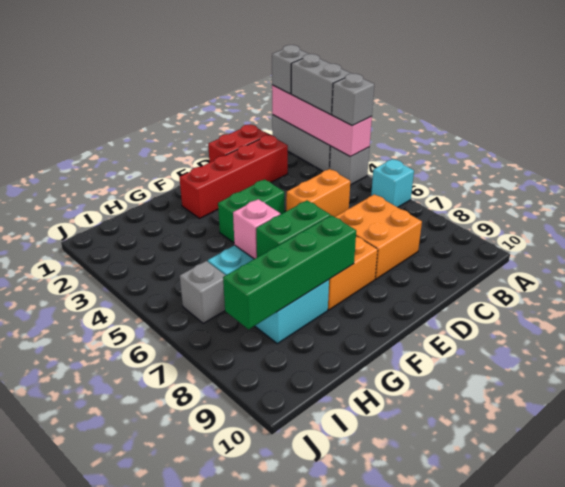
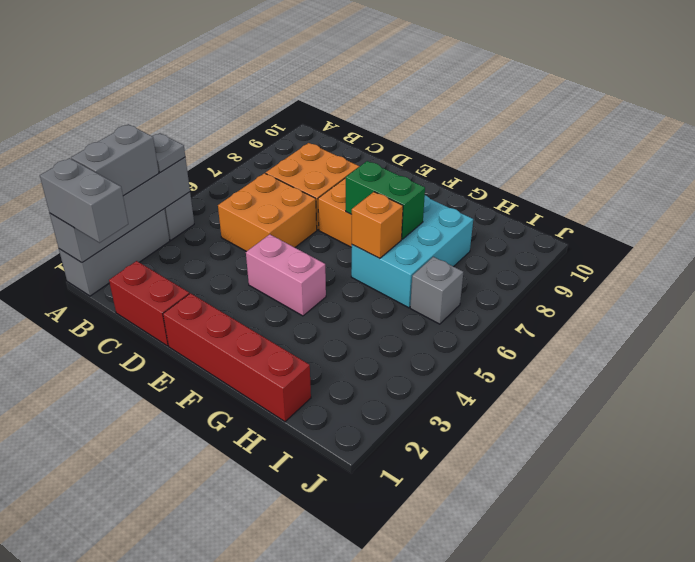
pink 1x4 brick [272,85,372,157] -> grey 1x4 brick [50,157,190,263]
grey 1x1 brick [272,45,308,94] -> grey 1x2 brick [40,158,128,243]
grey 1x1 brick [332,74,374,126] -> grey 1x1 plate [153,133,185,172]
cyan 1x1 brick [371,159,414,207] -> none
red 1x4 brick [179,135,288,218] -> red 1x4 brick moved to [163,293,311,422]
orange 1x2 brick [286,169,350,217] -> orange 2x2 brick [218,173,317,252]
green 1x2 brick [218,179,284,243] -> pink 1x2 brick [246,234,326,316]
green 1x4 brick [223,215,356,329] -> none
pink 1x1 brick [233,199,280,259] -> orange 1x1 brick [351,192,403,258]

